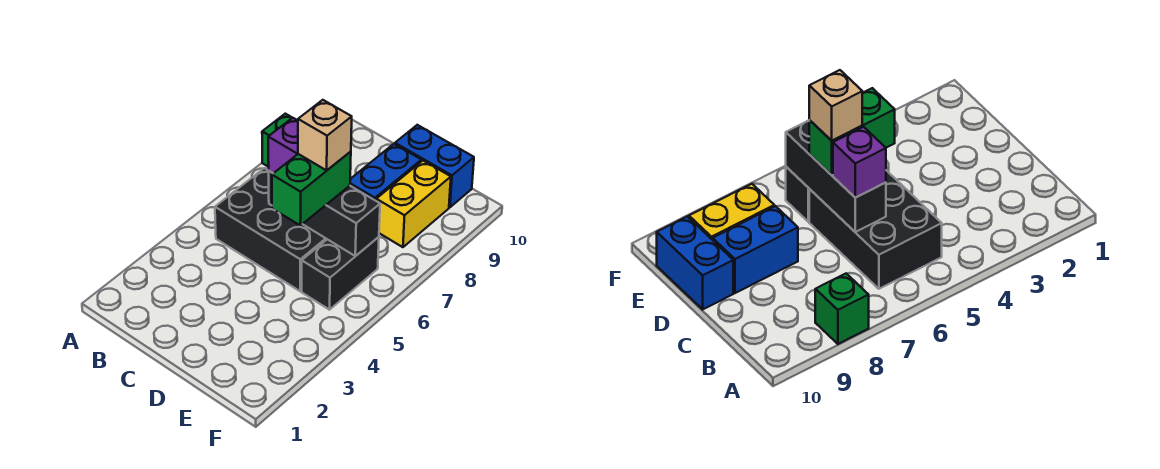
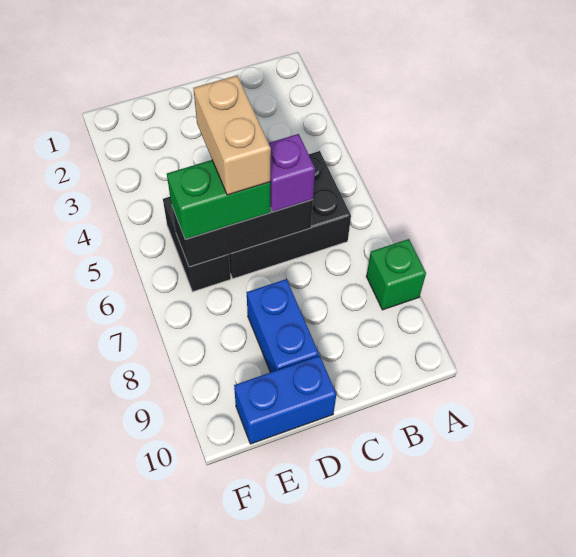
green 1x2 brick [272,152,351,225] -> green 1x2 brick turned to [167,160,270,239]
tan 1x1 brick [298,100,352,170] -> tan 1x2 brick [193,75,271,195]
yellow 1x2 brick [376,161,451,247] -> none

